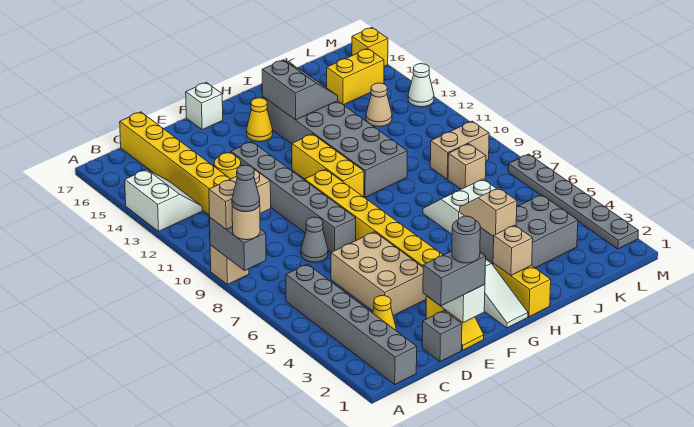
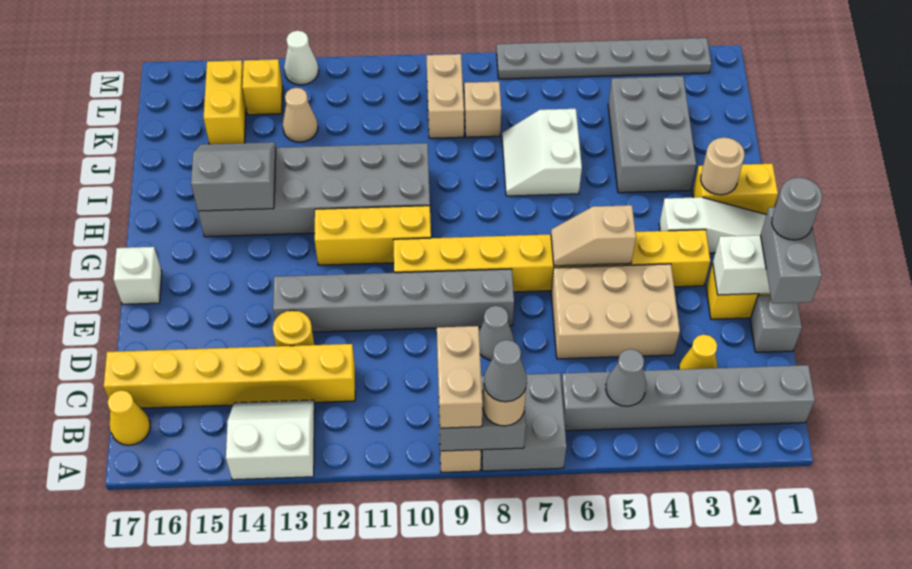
none -> grey 2x2 brick [481,373,567,471]
none -> grey 1x1 cone [606,349,646,406]
yellow 1x1 cone [247,98,273,142] -> yellow 1x1 cone moved to [108,390,150,445]
tan 1x1 brick [493,225,533,276] -> tan 1x1 round brick [701,138,745,195]
tan 1x2 slope [460,188,517,237] -> tan 1x2 slope moved to [551,205,636,266]
yellow 1x1 brick [352,27,388,66] -> yellow 1x1 brick moved to [242,59,283,115]

